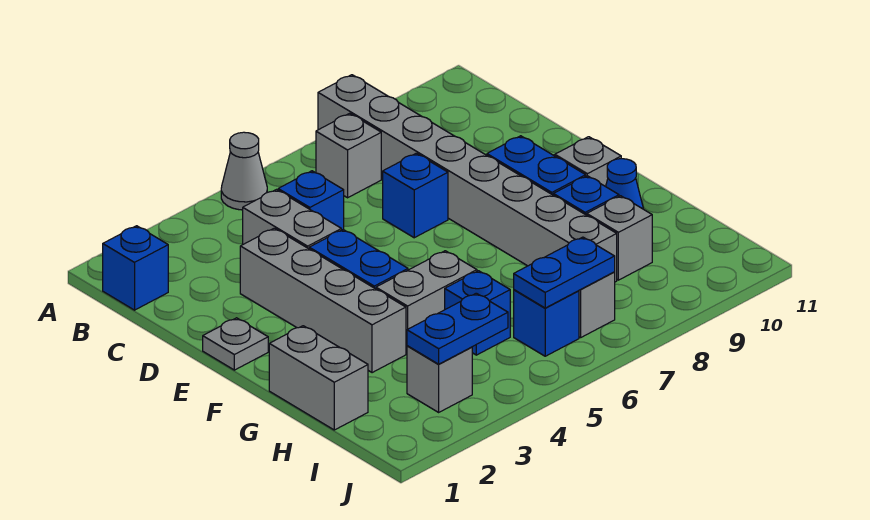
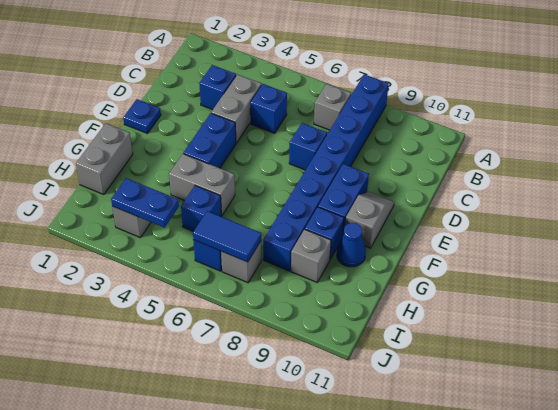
grey 1x1 cone [221,132,267,210] -> none
grey 1x8 brick [318,75,617,282] -> blue 1x8 brick [263,74,389,271]
blue 1x1 brick [103,226,168,310] -> blue 1x1 brick moved to [199,65,236,110]
grey 1x4 brick [240,228,406,373] -> none
grey 1x1 plate [203,318,268,370] -> blue 1x1 plate [123,99,161,134]
blue 1x2 plate [514,237,615,308] -> blue 1x2 tile [193,211,261,262]

